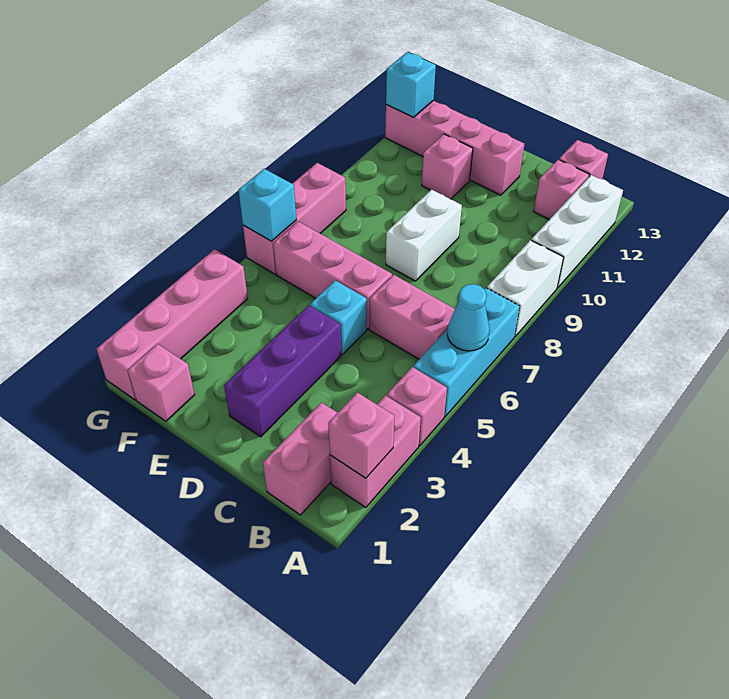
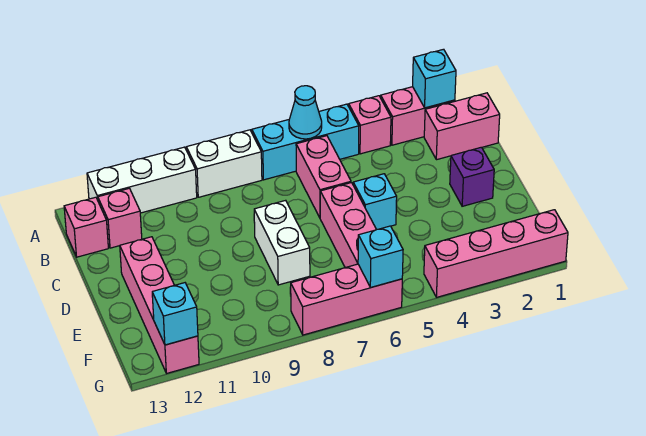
pink 1x1 brick [328,392,395,478] -> cyan 1x1 brick [413,49,456,108]
purple 1x3 brick [224,305,341,437] -> purple 1x1 brick [450,147,494,206]
white 1x2 brick [386,190,462,281] -> white 1x2 brick turned to [254,200,310,285]
pink 1x1 brick [422,134,473,199] -> none
pink 1x1 brick [128,344,195,421] -> none

